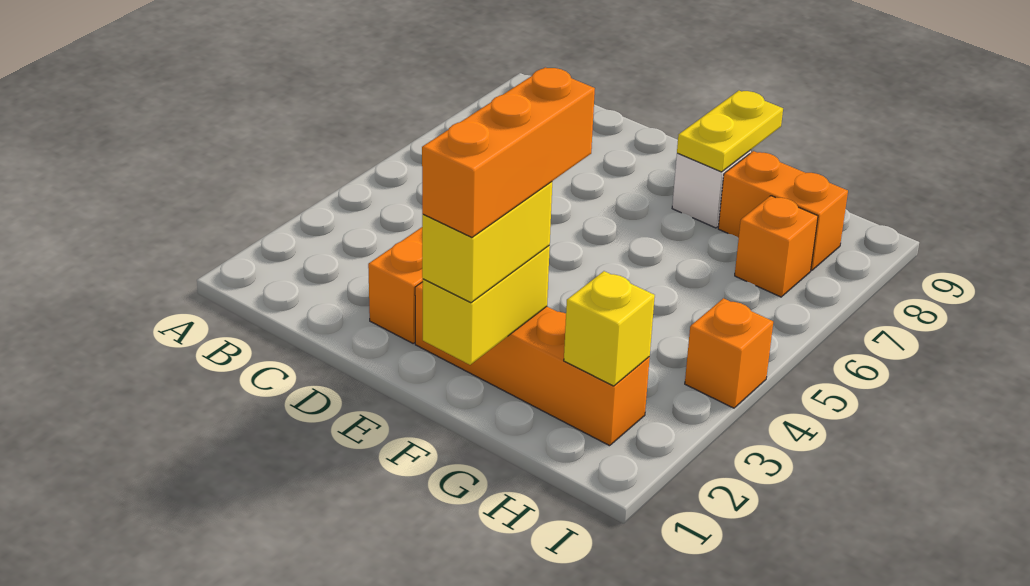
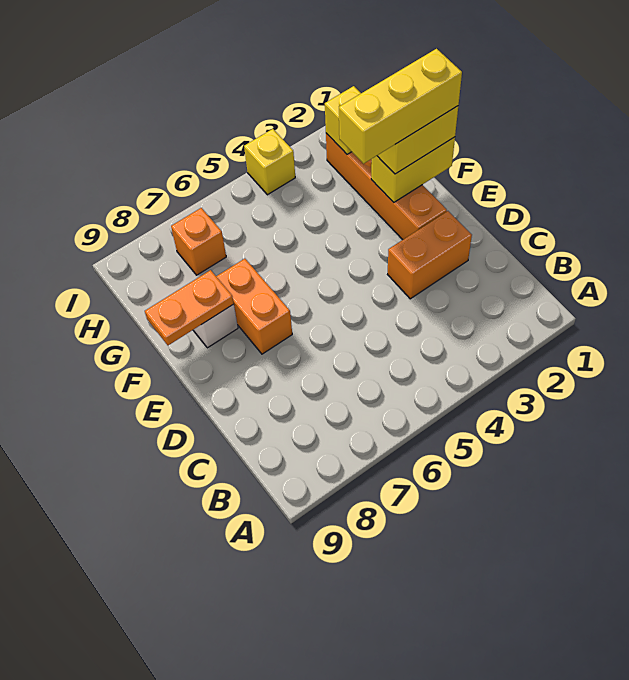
orange 1x3 brick [422,67,595,237] -> yellow 1x3 brick [339,49,462,164]
yellow 1x2 plate [677,91,783,172] -> orange 1x2 plate [145,270,234,345]
orange 1x2 brick [718,151,848,271] -> orange 1x2 brick moved to [216,259,292,354]
orange 1x1 brick [685,298,773,408] -> yellow 1x1 brick [244,129,295,195]

